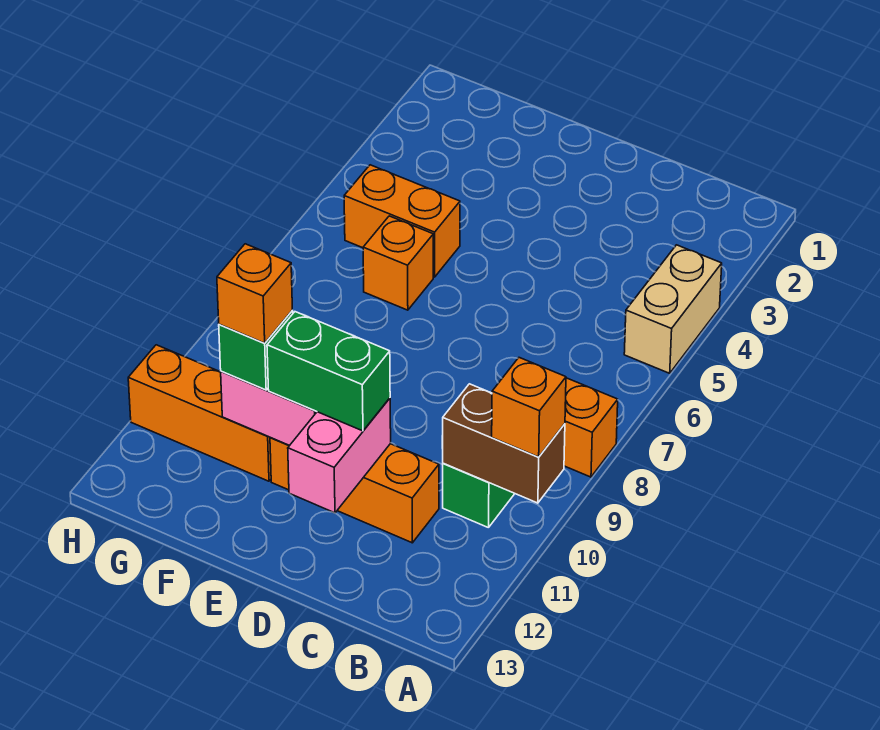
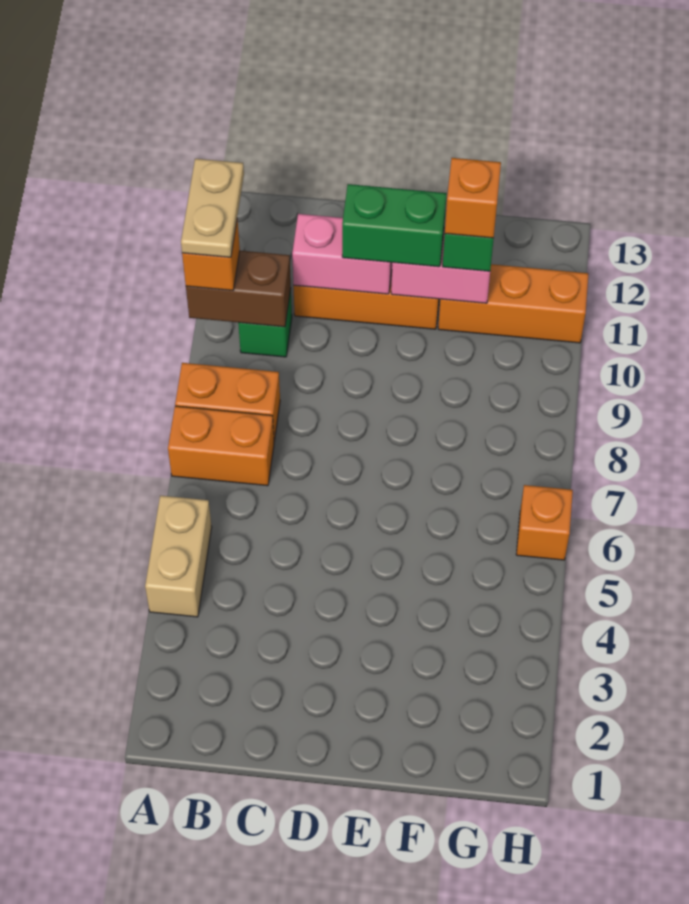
none -> tan 1x2 plate [181,159,244,257]
pink 1x2 brick [288,398,391,513] -> pink 1x2 brick turned to [292,214,392,294]
orange 1x2 brick [344,165,460,277] -> orange 1x2 brick moved to [168,406,274,486]
orange 1x1 brick [363,216,433,310] -> orange 1x1 brick moved to [516,485,573,560]

